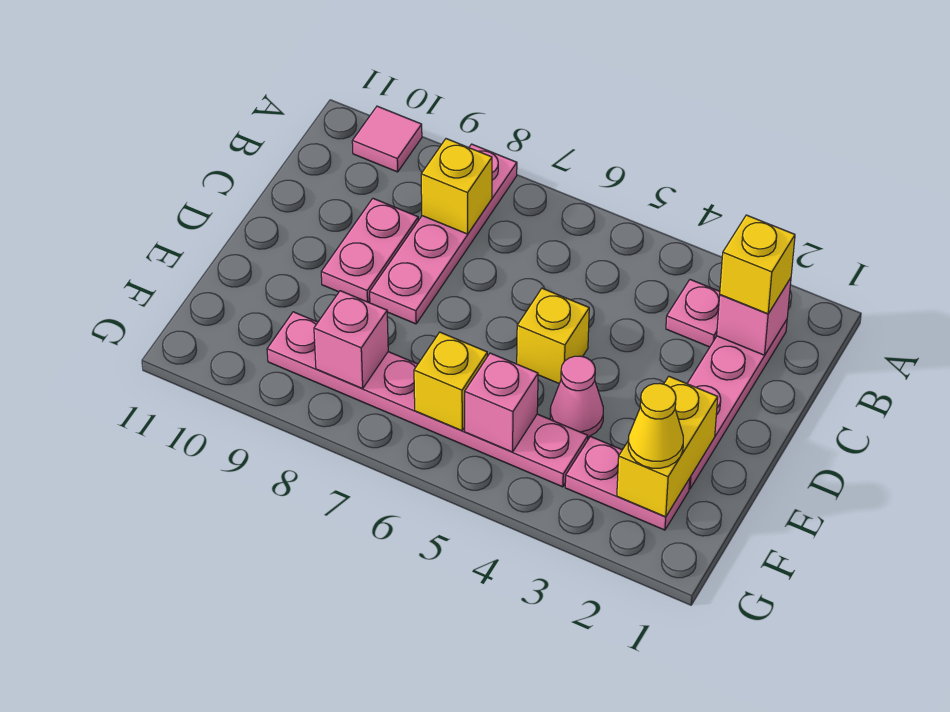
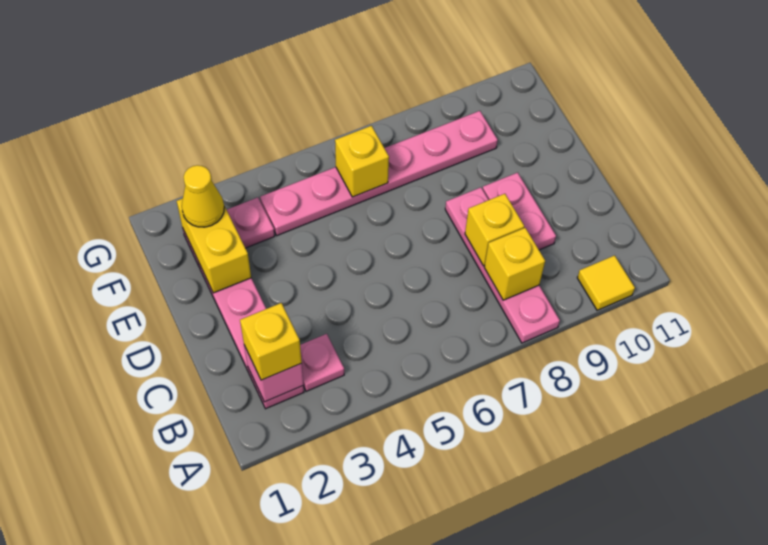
pink 1x1 tile [352,106,422,172] -> yellow 1x1 tile [577,255,635,310]
yellow 1x1 brick [517,288,589,384] -> yellow 1x1 brick moved to [465,194,524,266]
pink 1x1 cone [550,356,603,437] -> none
pink 1x1 brick [465,353,538,452] -> none
pink 1x1 brick [314,291,388,389] -> none

